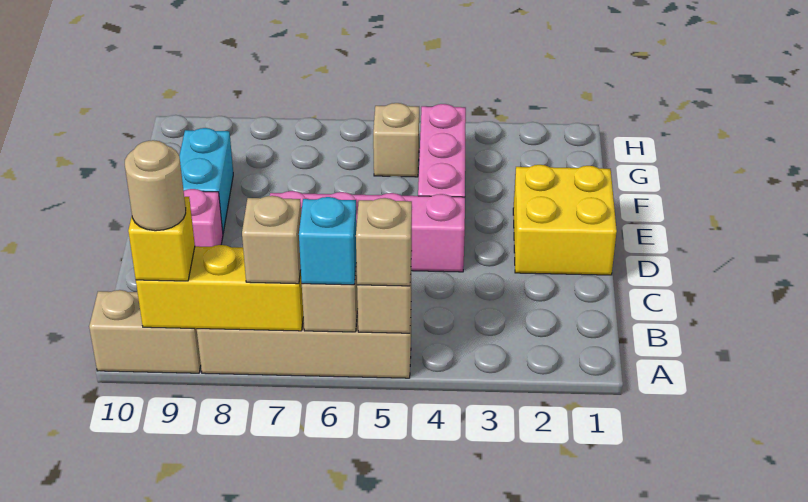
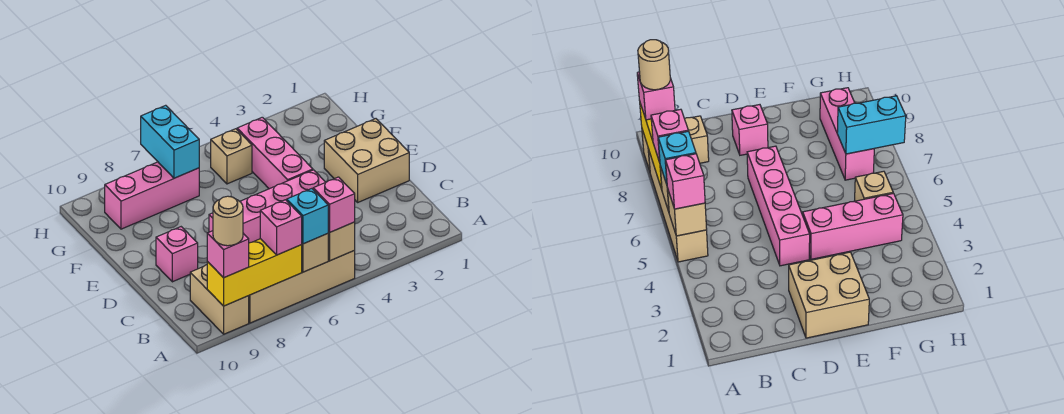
tan 1x1 brick [356,198,412,286] -> pink 1x1 brick [313,177,355,232]
tan 1x1 brick [242,196,301,284] -> pink 1x1 brick [260,200,302,255]
tan 1x2 brick [89,290,201,373] -> tan 1x2 brick turned to [190,265,249,334]
yellow 1x1 brick [128,197,195,281] -> pink 1x1 brick [207,231,249,278]
yellow 2x2 brick [513,165,617,275] -> tan 2x2 brick [324,119,409,202]
cyan 1x2 brick [179,128,233,233] -> cyan 1x2 brick moved to [141,105,199,178]
none -> pink 1x3 brick [105,162,199,229]

